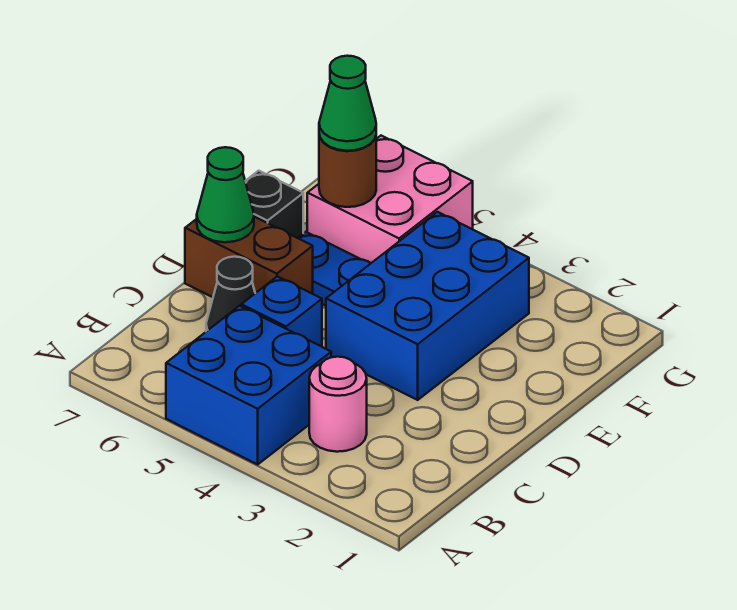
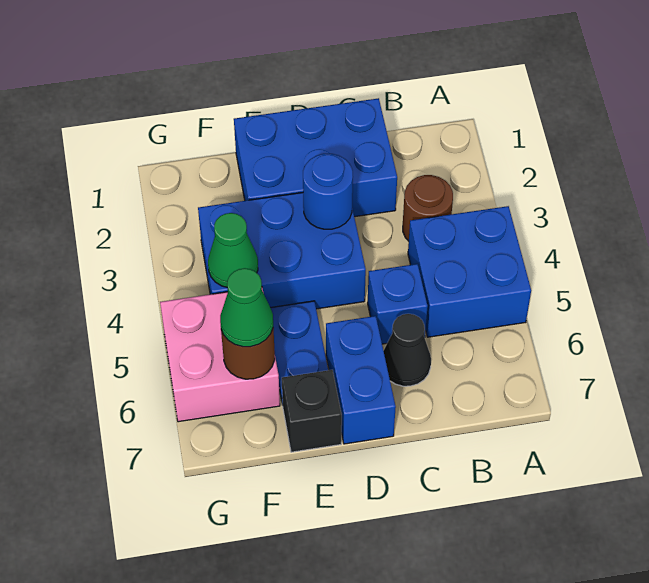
pink 1x1 round brick [309,357,367,452] -> brown 1x1 round brick [403,175,453,241]
none -> blue 2x3 brick [234,98,397,217]
none -> blue 1x1 round brick [303,154,353,229]
brown 1x2 brick [185,217,313,297] -> blue 1x2 brick [326,316,396,444]
green 1x1 cone [197,147,254,242] -> green 1x1 cone moved to [208,213,258,287]

